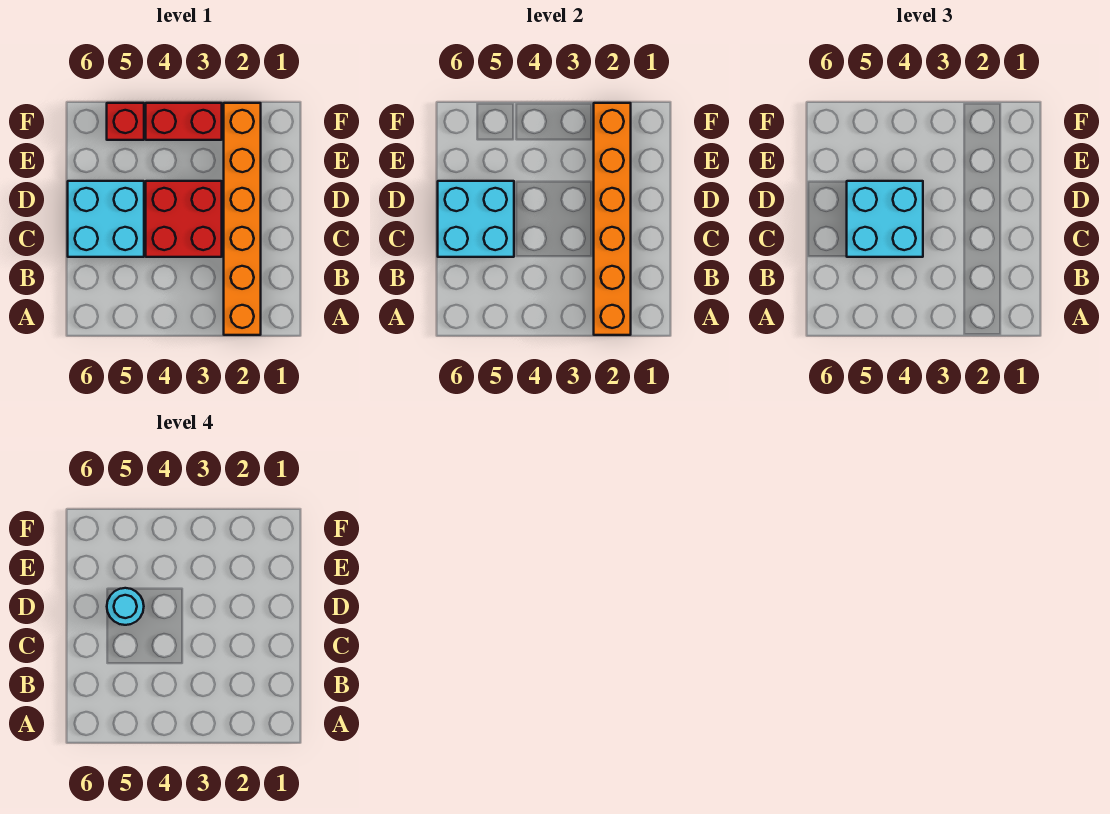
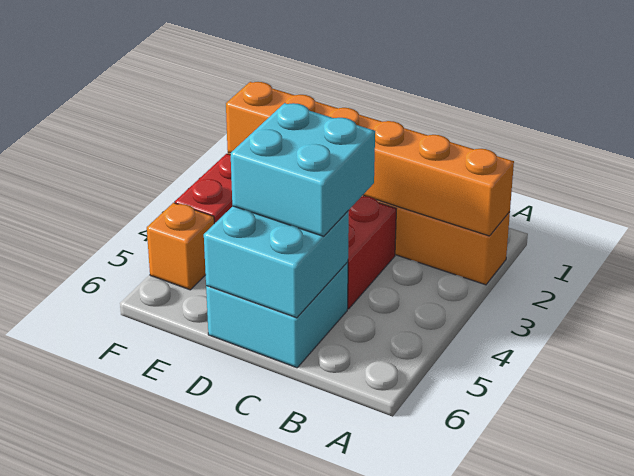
cyan 1x1 round brick [107,588,144,625] -> none
red 1x1 brick [107,103,144,140] -> orange 1x1 brick [147,203,214,290]

